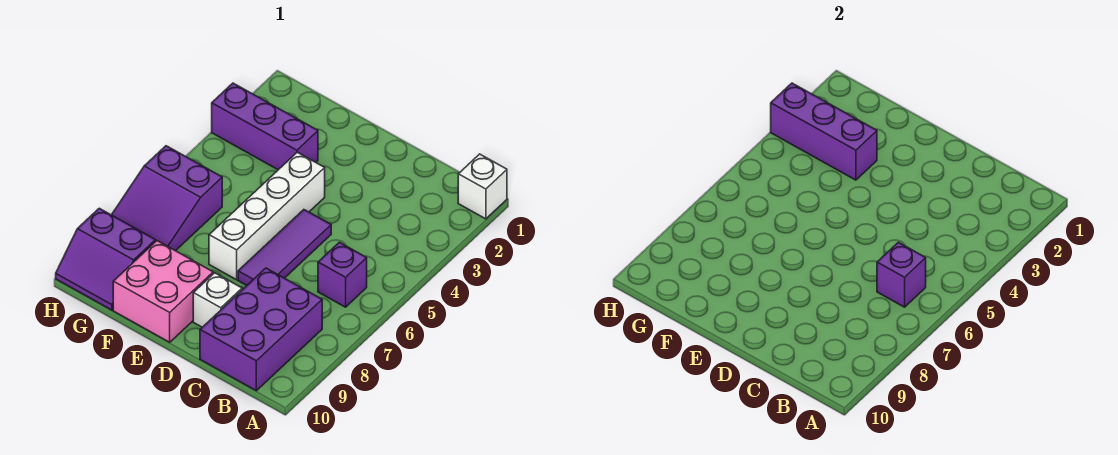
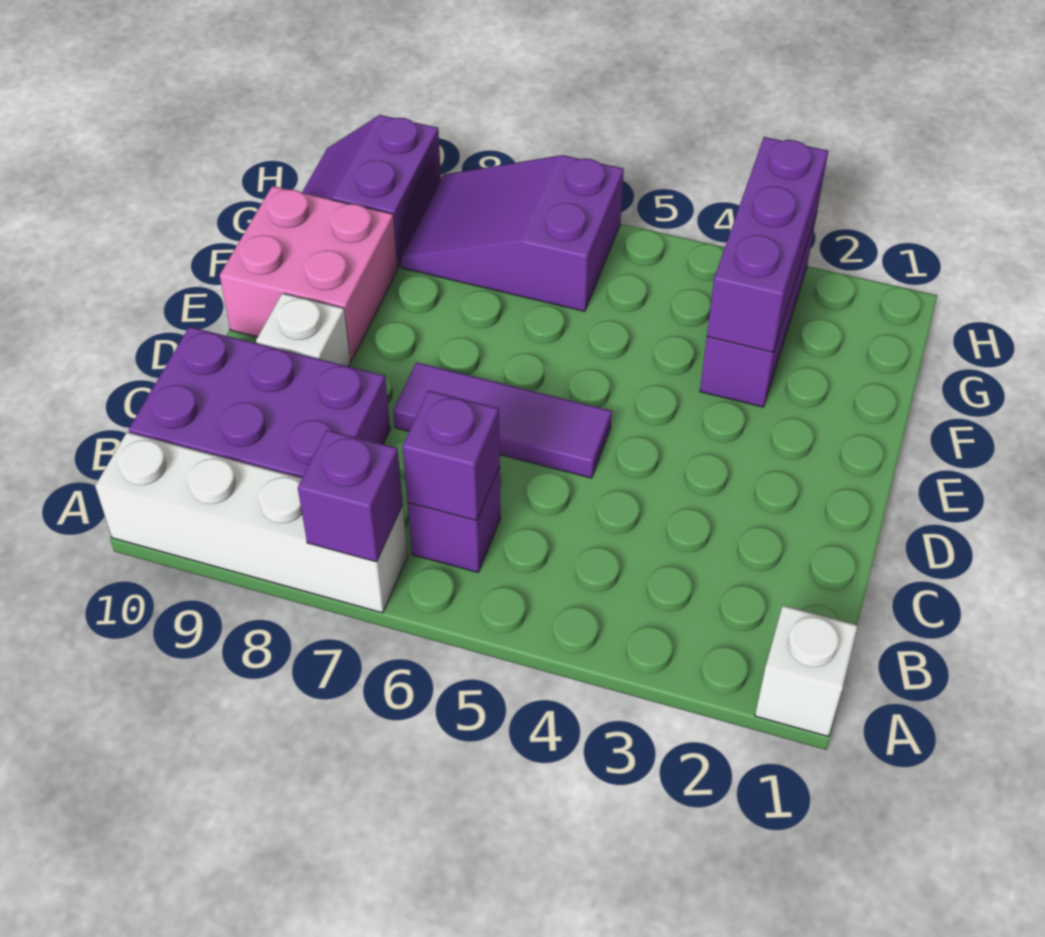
none -> purple 1x1 brick [298,430,403,562]
white 1x4 brick [209,152,325,280] -> white 1x4 brick moved to [95,432,408,613]

